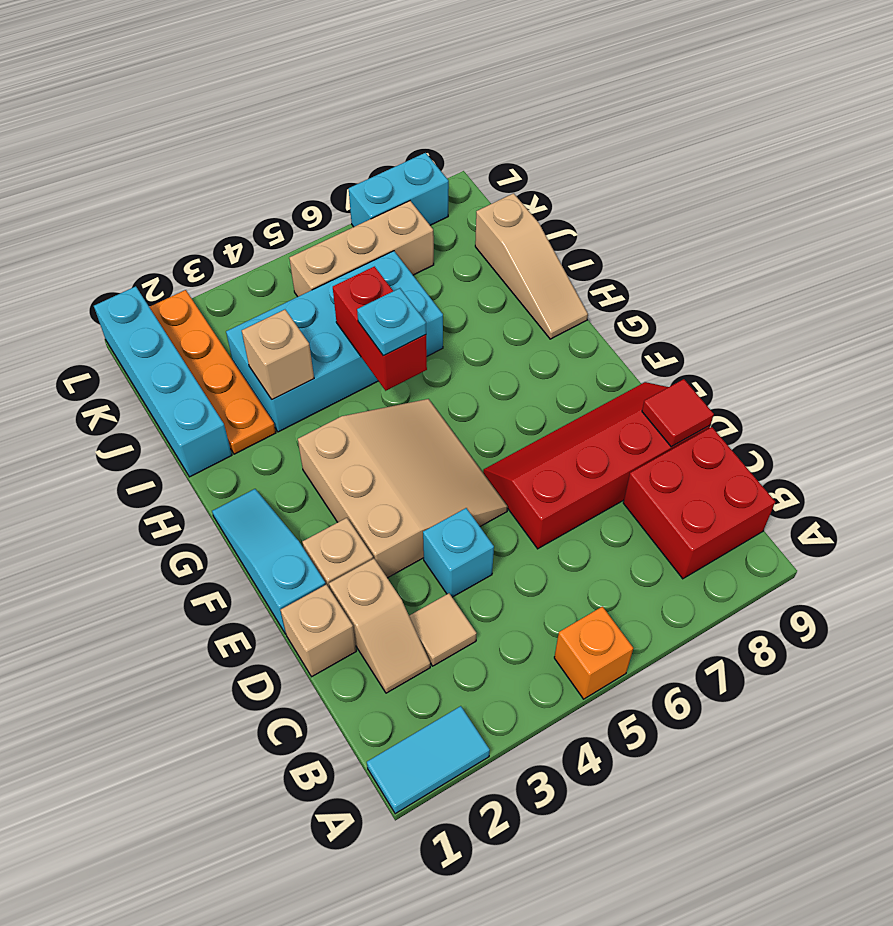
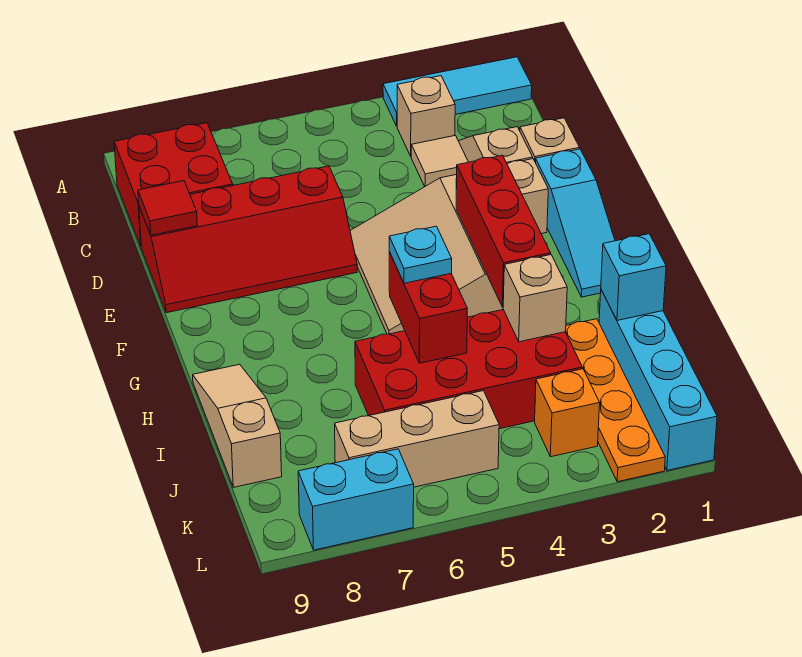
cyan 1x2 tile [367,706,490,814] -> cyan 1x3 tile [383,57,532,126]
orange 1x1 brick [554,607,633,699] -> orange 1x1 brick moved to [535,369,600,457]
none -> tan 1x1 brick [397,76,455,156]
cyan 1x1 brick [423,508,494,597] -> cyan 1x1 brick moved to [601,234,666,321]
none -> red 1x3 brick [456,155,551,307]
cyan 2x4 brick [226,251,443,432] -> red 2x4 brick [355,310,582,429]

